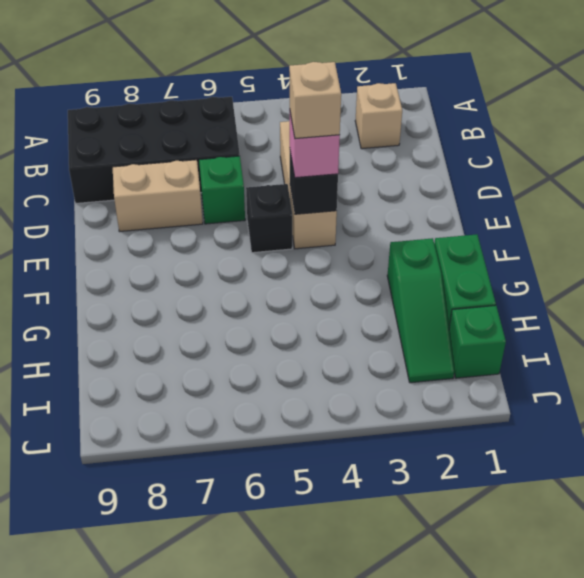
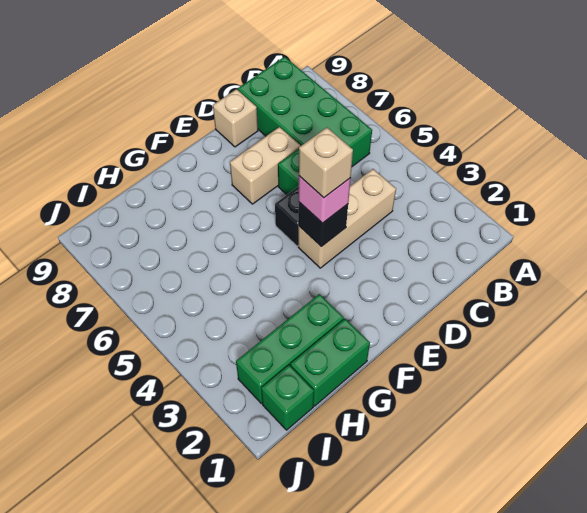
tan 1x1 brick [355,83,402,149] -> tan 1x1 brick moved to [213,89,258,147]
black 2x4 brick [68,97,240,203] -> green 2x4 brick [238,57,372,166]
tan 1x2 brick [113,160,203,232] -> tan 1x2 brick turned to [230,127,301,204]
green 1x3 slope [387,238,454,383] -> green 1x3 brick [236,294,344,403]

